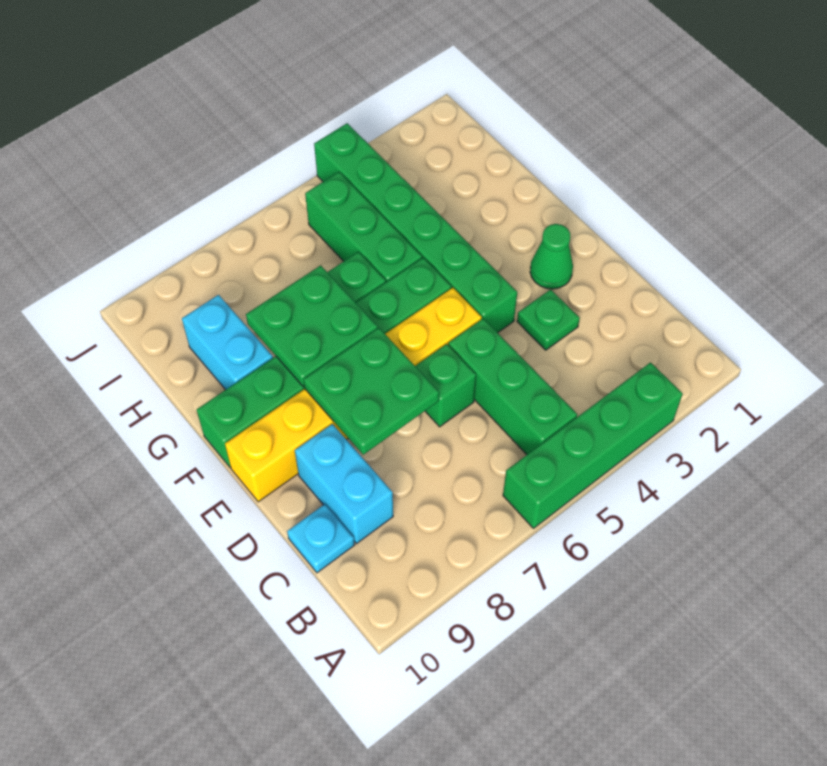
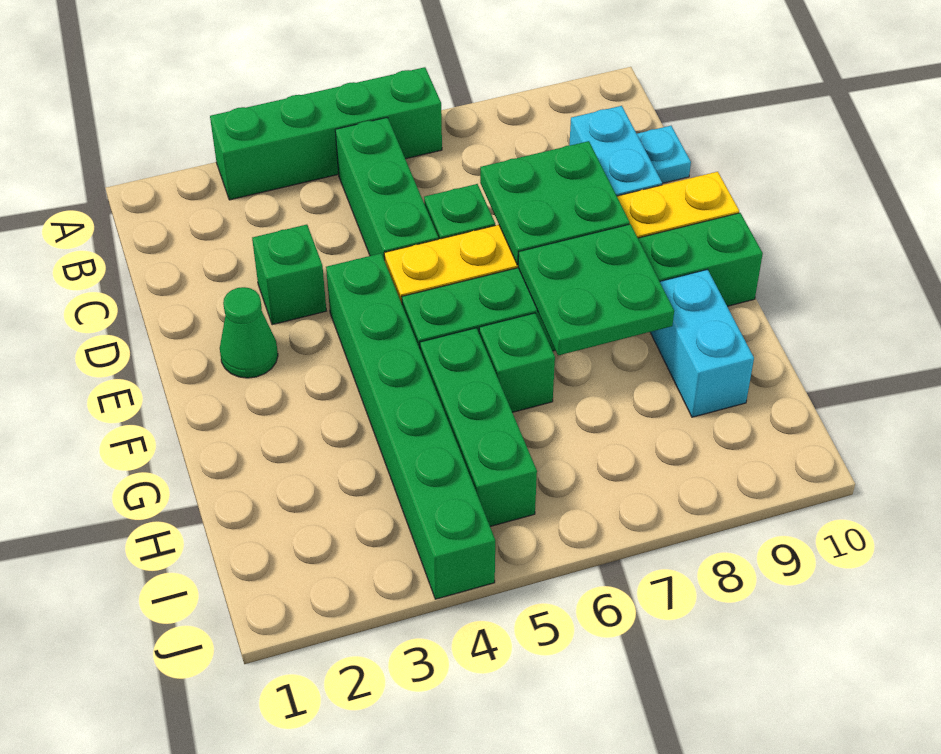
green 1x1 plate [517,289,580,350] -> green 1x1 brick [252,225,326,325]

